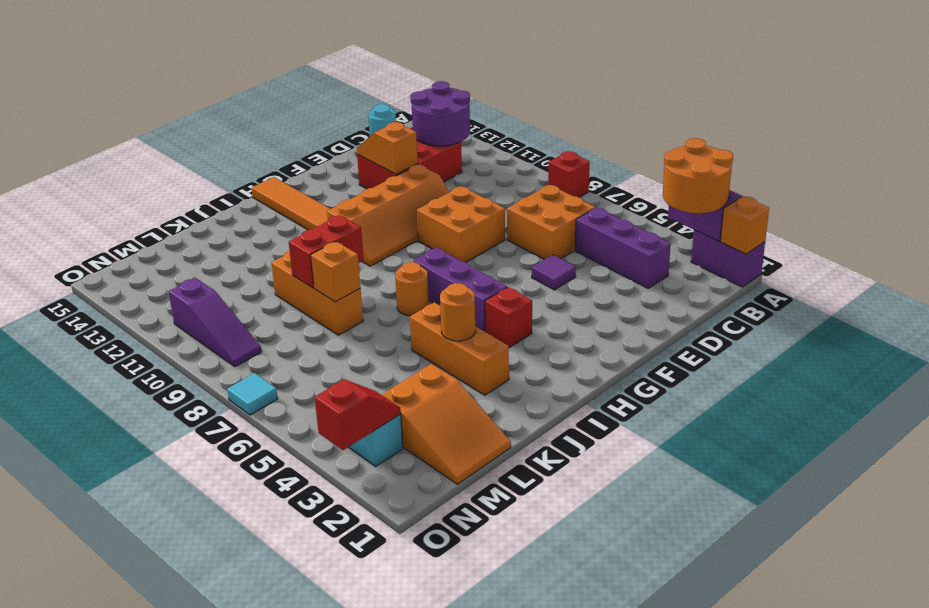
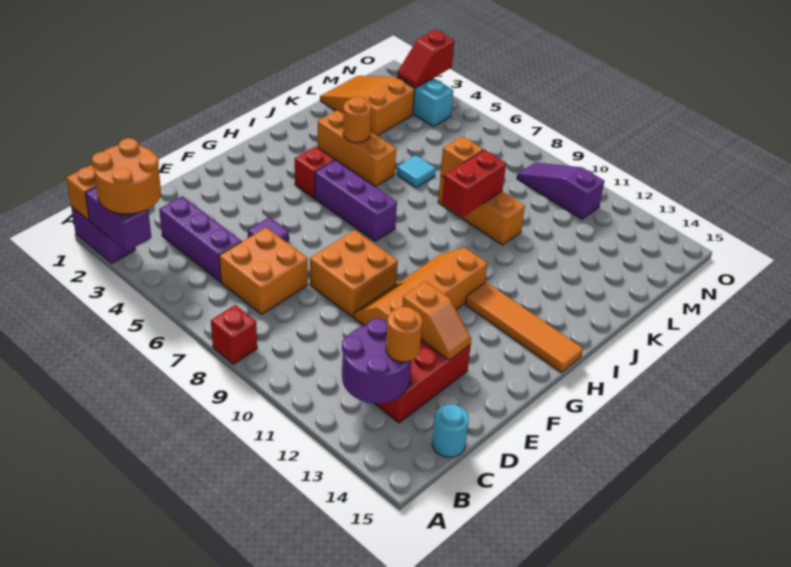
orange 1x1 round brick [395,262,429,316] -> orange 1x1 round brick moved to [386,307,422,362]
cyan 1x1 tile [227,373,278,415] -> cyan 1x1 tile moved to [397,155,436,188]

